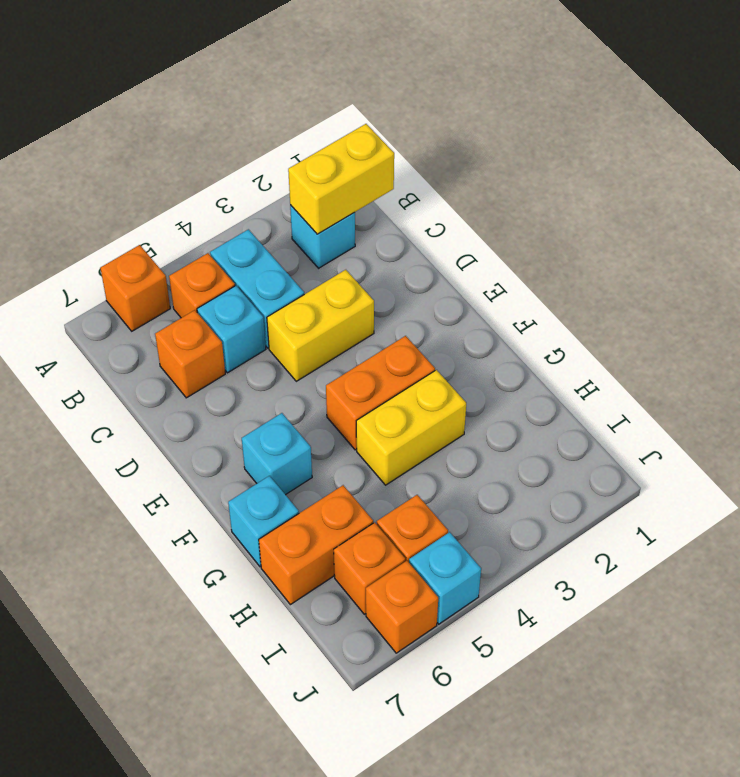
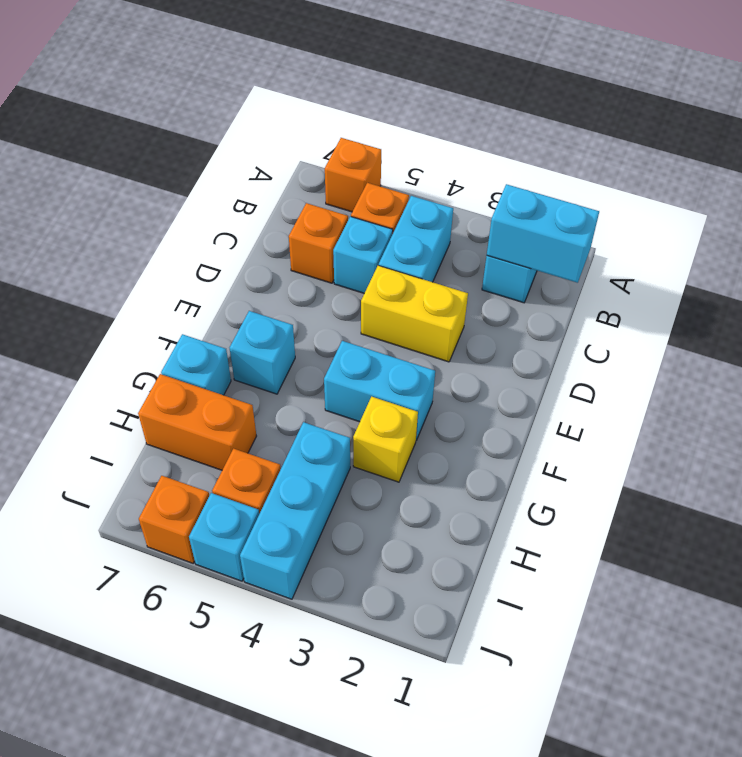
yellow 1x2 brick [288,124,394,234] -> cyan 1x2 brick [487,184,599,283]
orange 1x2 brick [326,336,435,450] -> cyan 1x2 brick [324,341,435,440]
yellow 1x2 brick [356,370,466,485] -> yellow 1x1 brick [353,397,418,482]
none -> cyan 1x3 brick [240,422,350,599]
orange 1x1 brick [334,522,405,614] -> none

